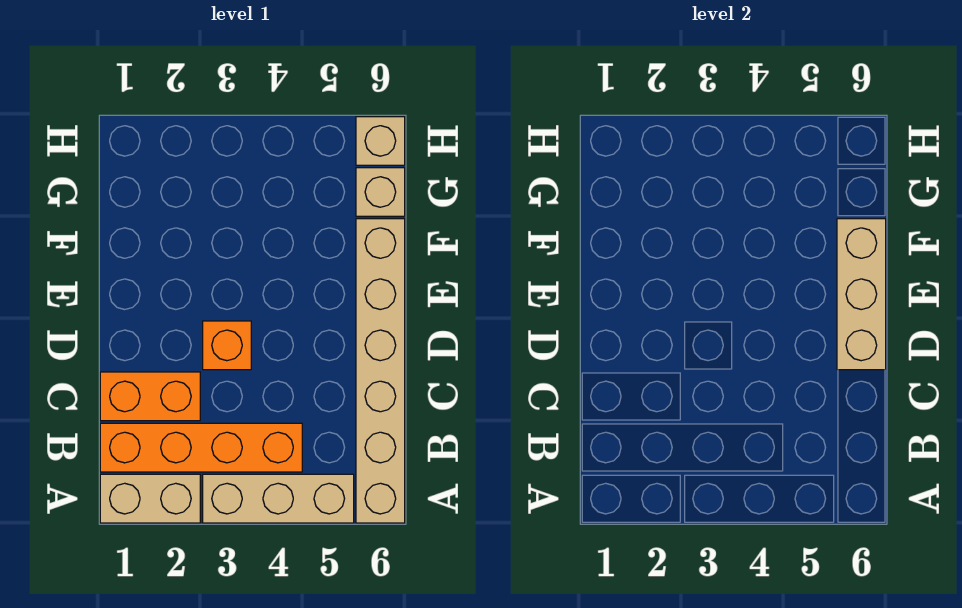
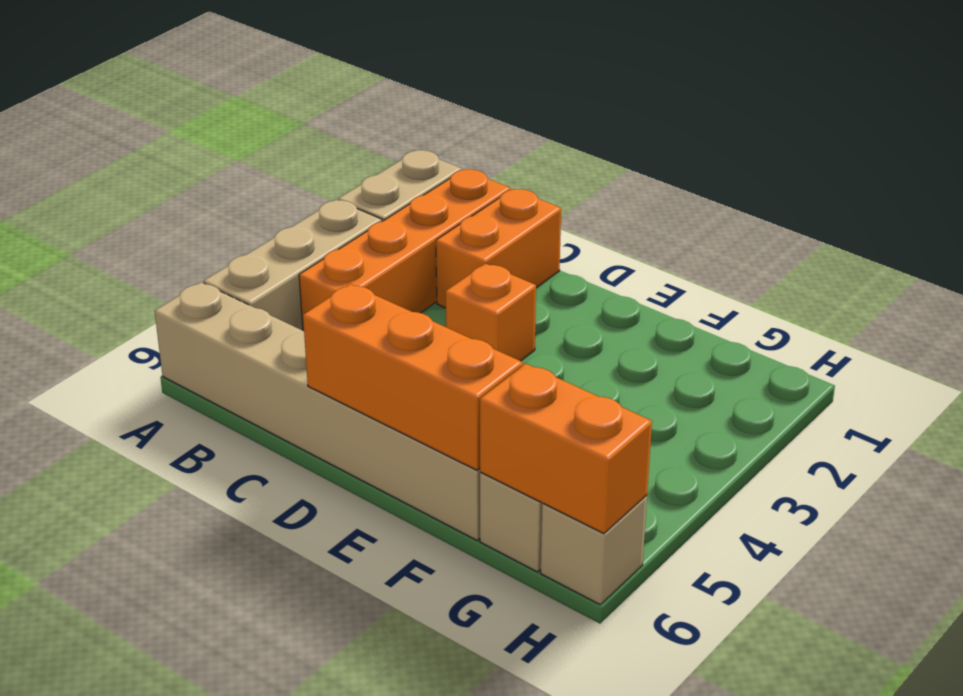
tan 1x3 brick [837,219,886,370] -> orange 1x3 brick [303,284,523,470]
none -> orange 1x2 brick [480,364,652,534]

